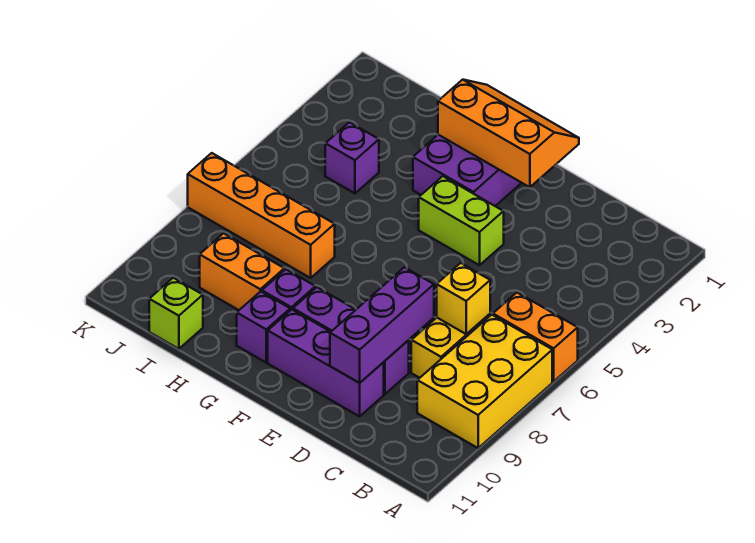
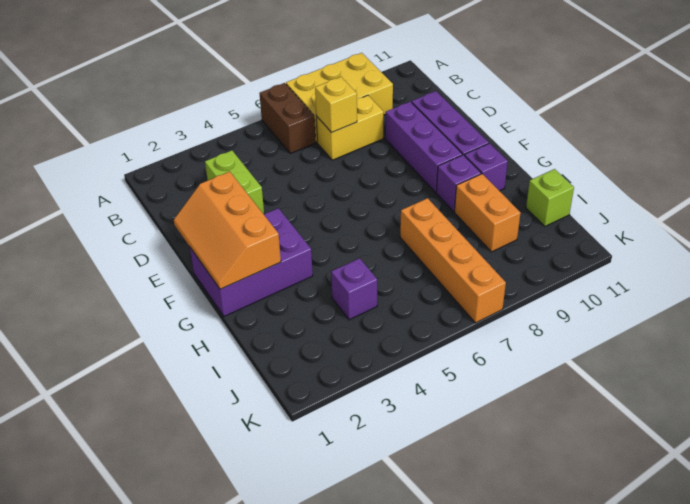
orange 1x2 brick [493,293,578,381] -> brown 1x2 brick [259,83,316,153]
purple 1x3 brick [330,267,434,383] -> none
lime 1x2 brick [419,176,504,265] -> lime 1x2 brick moved to [205,150,264,214]

